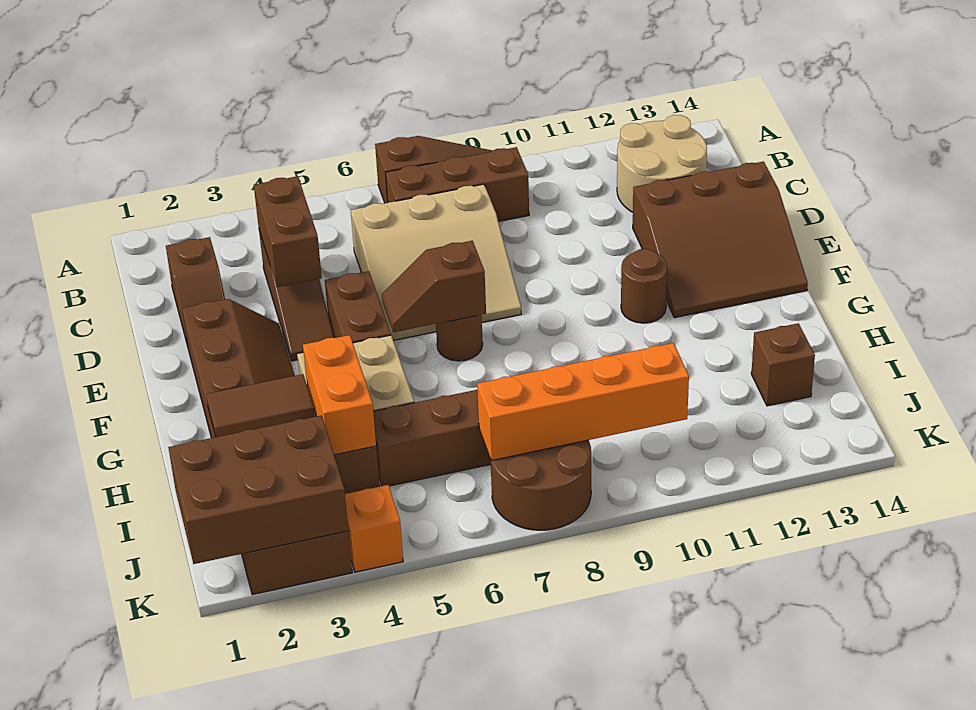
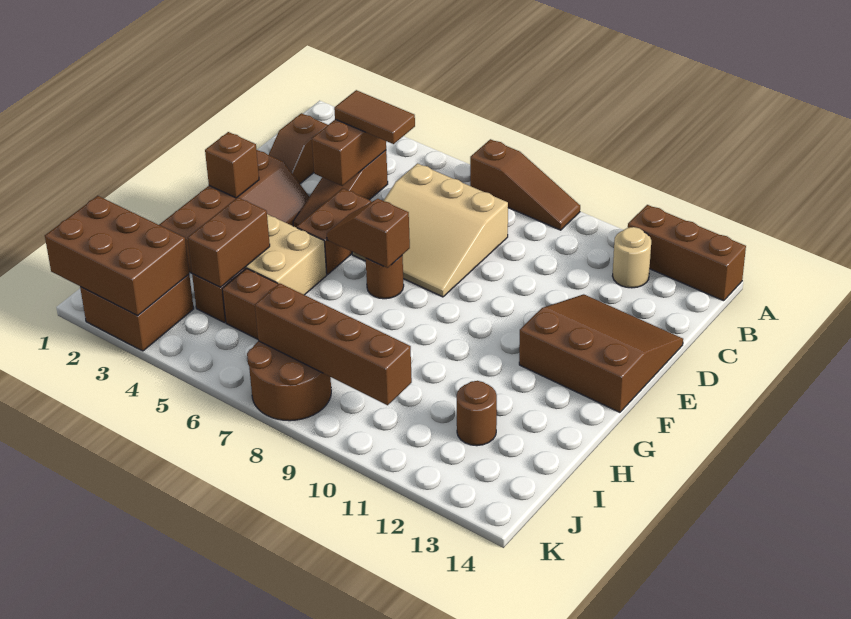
brown 1x3 brick [385,147,529,222] -> brown 1x3 brick moved to [628,205,746,301]
tan 2x2 round brick [617,115,707,212] -> tan 1x1 round brick [613,227,651,288]
brown 3x3 slope [633,161,808,318] -> brown 3x3 slope turned to [519,294,683,412]
brown 1x1 round brick [621,249,667,323] -> brown 1x1 round brick moved to [456,381,497,446]
brown 1x2 tile [206,374,315,437] -> brown 1x2 tile moved to [334,90,415,144]
orange 1x2 brick [303,335,376,455] -> brown 1x2 brick [188,197,270,287]
brown 1x1 brick [751,323,815,406] -> brown 1x1 brick moved to [205,132,259,198]
orange 1x4 brick [477,343,689,461] -> brown 1x4 brick [255,283,412,405]
orange 1x1 brick [345,485,403,572] -> none

